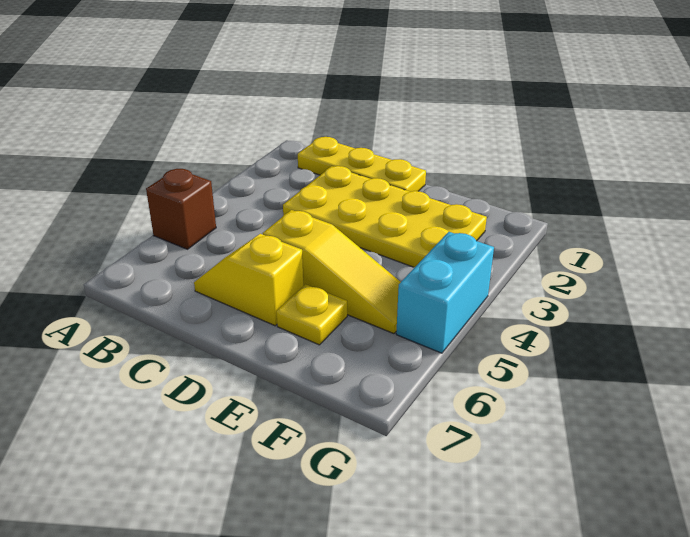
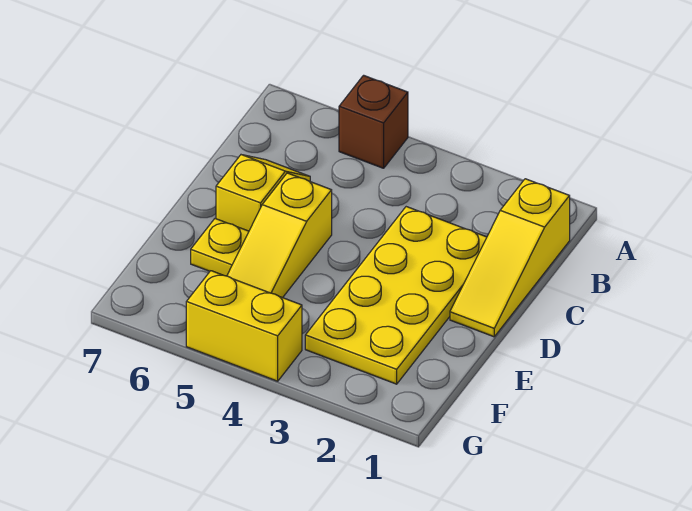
yellow 1x3 plate [298,137,426,192] -> yellow 1x3 slope [450,179,570,337]
cyan 1x2 brick [396,232,494,353] -> yellow 1x2 brick [186,271,302,381]

